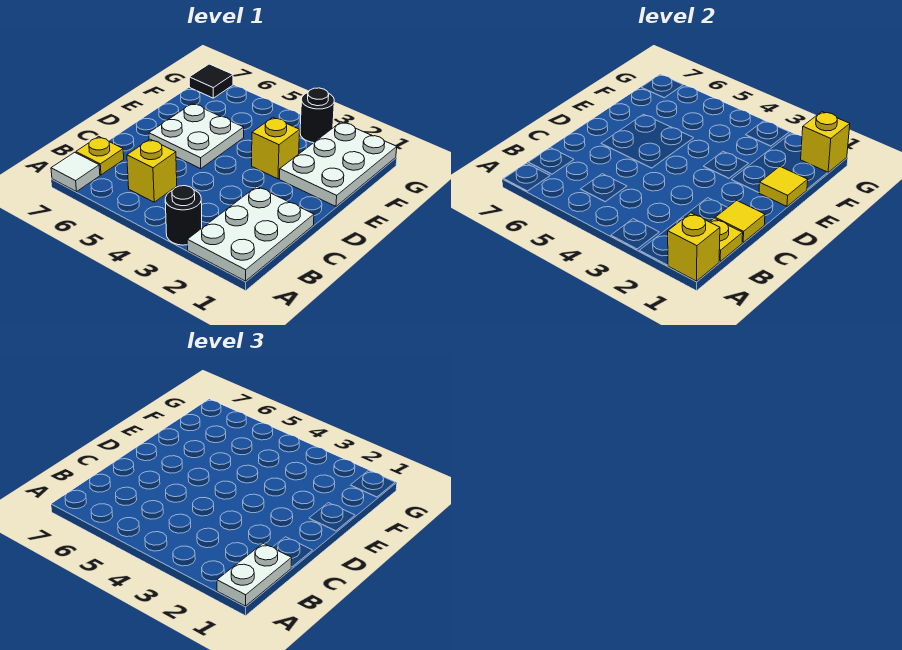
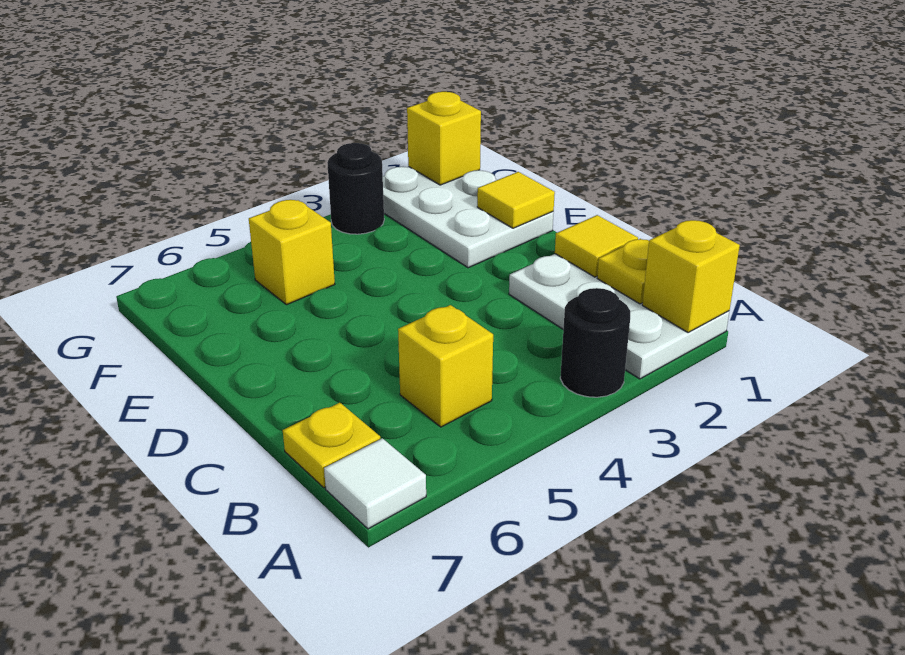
white 1x2 plate [217,543,292,606] -> none
white 2x2 plate [149,103,244,169] -> none
yellow 1x1 brick [252,117,300,179] -> yellow 1x1 brick moved to [249,200,335,305]
black 1x1 tile [189,64,233,98] -> none

